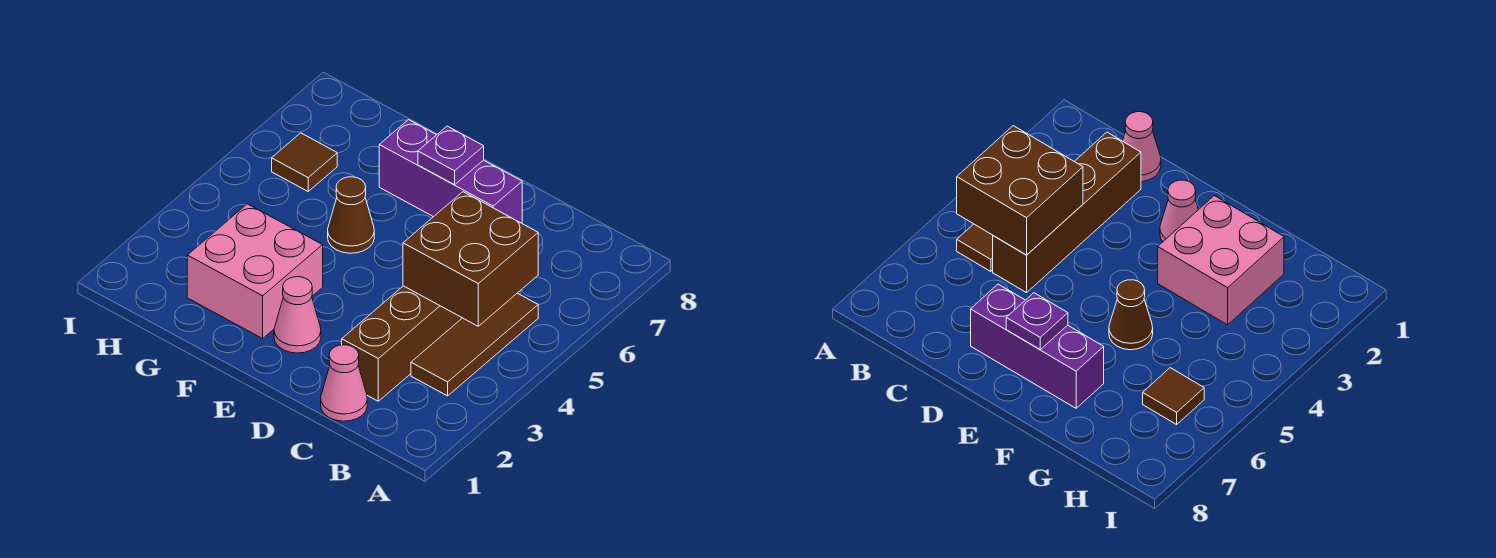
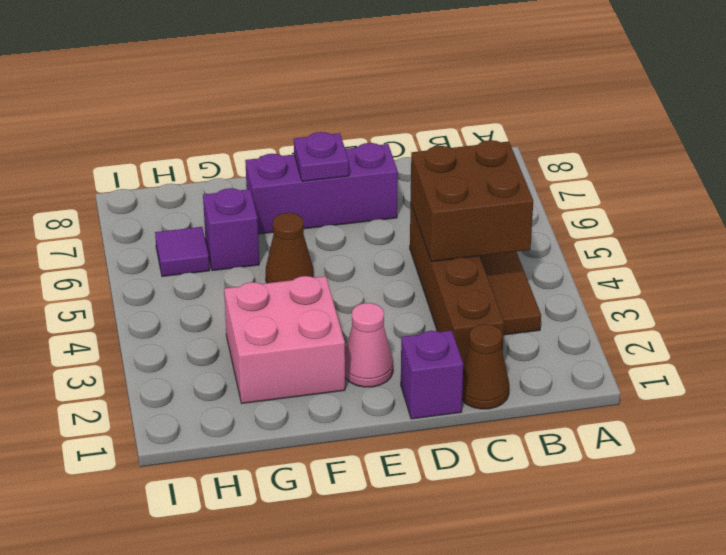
pink 1x1 cone [321,345,367,421] -> brown 1x1 cone [462,324,509,409]
none -> purple 1x1 brick [401,331,463,419]
none -> purple 1x1 brick [203,188,259,271]
brown 1x1 tile [272,133,337,191] -> purple 1x1 tile [155,227,210,277]

